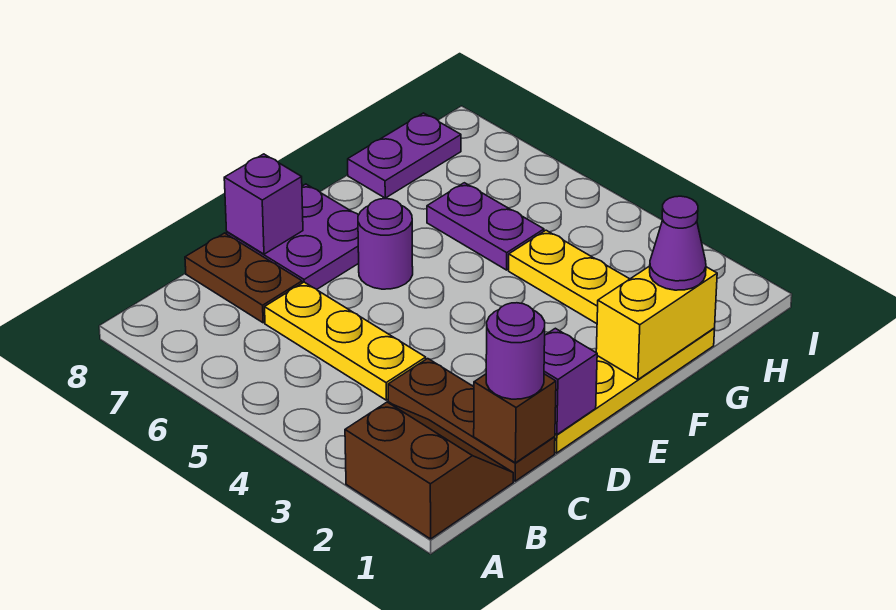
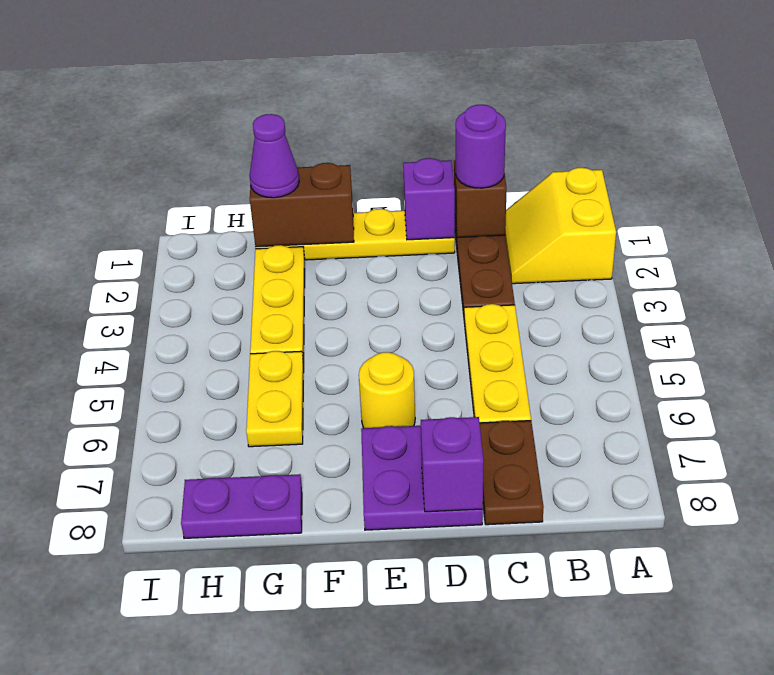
brown 2x2 slope [345,402,513,539] -> yellow 2x2 slope [505,168,616,284]
purple 1x1 round brick [358,199,413,289] -> yellow 1x1 round brick [359,352,415,428]
yellow 1x2 brick [596,266,717,380] -> brown 1x2 brick [250,163,354,247]
purple 1x2 plate [427,183,544,270] -> yellow 1x2 plate [246,351,304,447]

